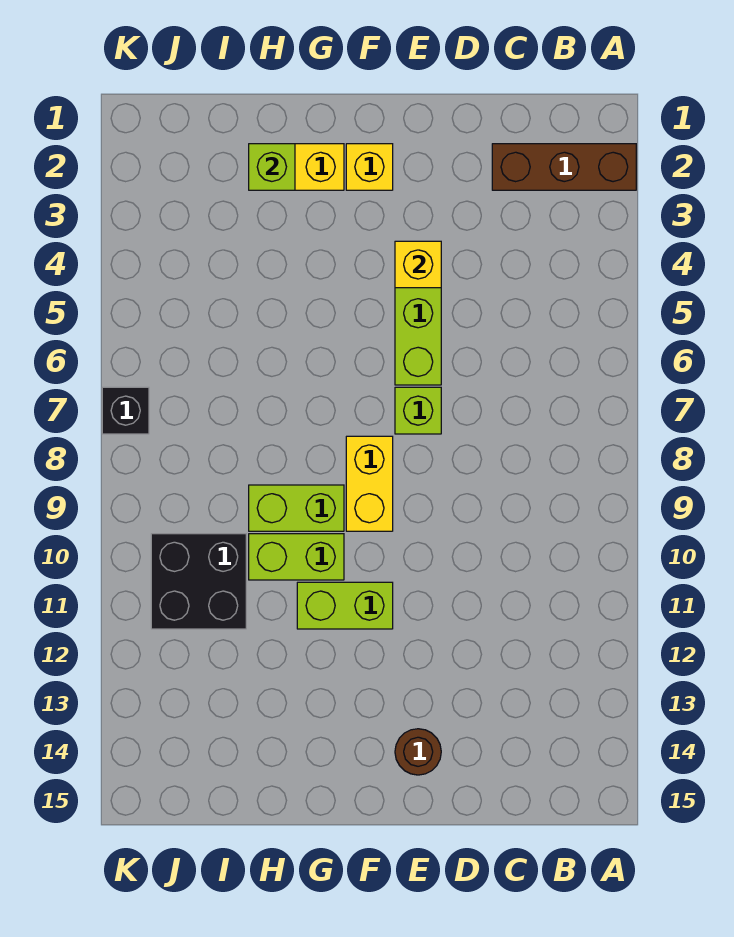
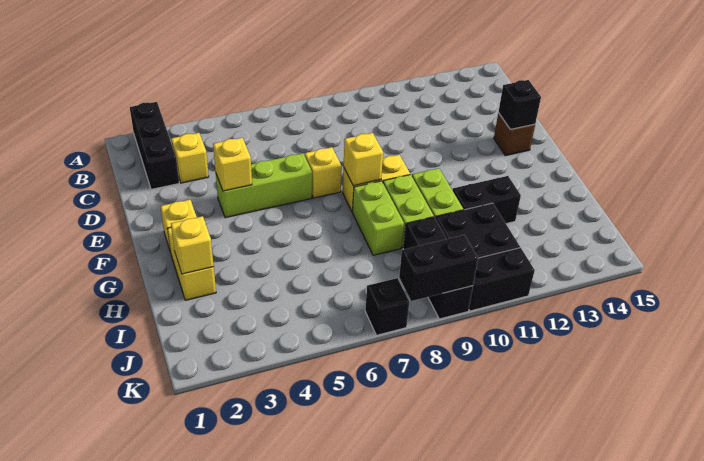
brown 1x3 brick [492,144,636,190] -> black 1x3 brick [130,102,179,189]
none -> yellow 1x1 brick [171,133,209,183]
lime 1x1 brick [395,387,441,434] -> yellow 1x1 brick [305,147,342,198]
brown 1x1 round brick [395,729,441,775] -> brown 1x1 brick [494,113,535,156]
none -> black 1x1 brick [498,80,541,129]
none -> yellow 1x1 brick [344,133,383,186]
lime 1x2 brick [297,582,393,629] -> lime 1x2 brick moved to [353,181,404,255]
lime 1x1 brick [249,144,295,190] -> yellow 1x1 brick [171,216,214,274]
none -> black 1x2 brick [453,176,521,224]
none -> black 1x3 brick [403,217,473,319]
none -> black 1x2 brick [399,235,478,301]
none -> black 1x2 brick [469,248,535,311]

